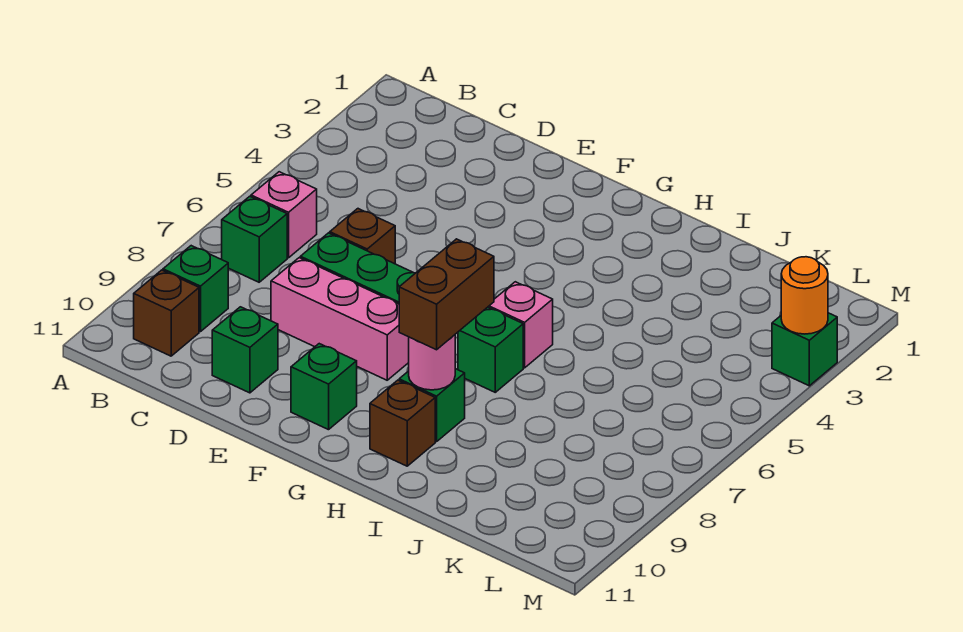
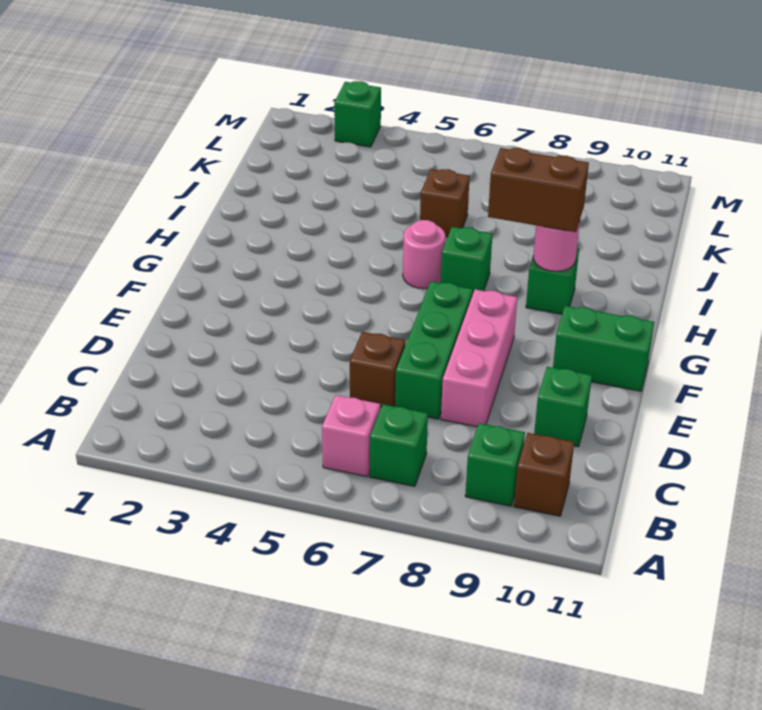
green 1x1 brick [291,344,357,430] -> green 1x2 brick [553,306,654,391]
pink 1x1 brick [488,282,553,368] -> pink 1x1 round brick [403,220,445,289]
brown 1x1 brick [370,380,435,466] -> brown 1x1 brick moved to [420,169,470,237]
orange 1x1 round brick [781,257,828,334] -> none

